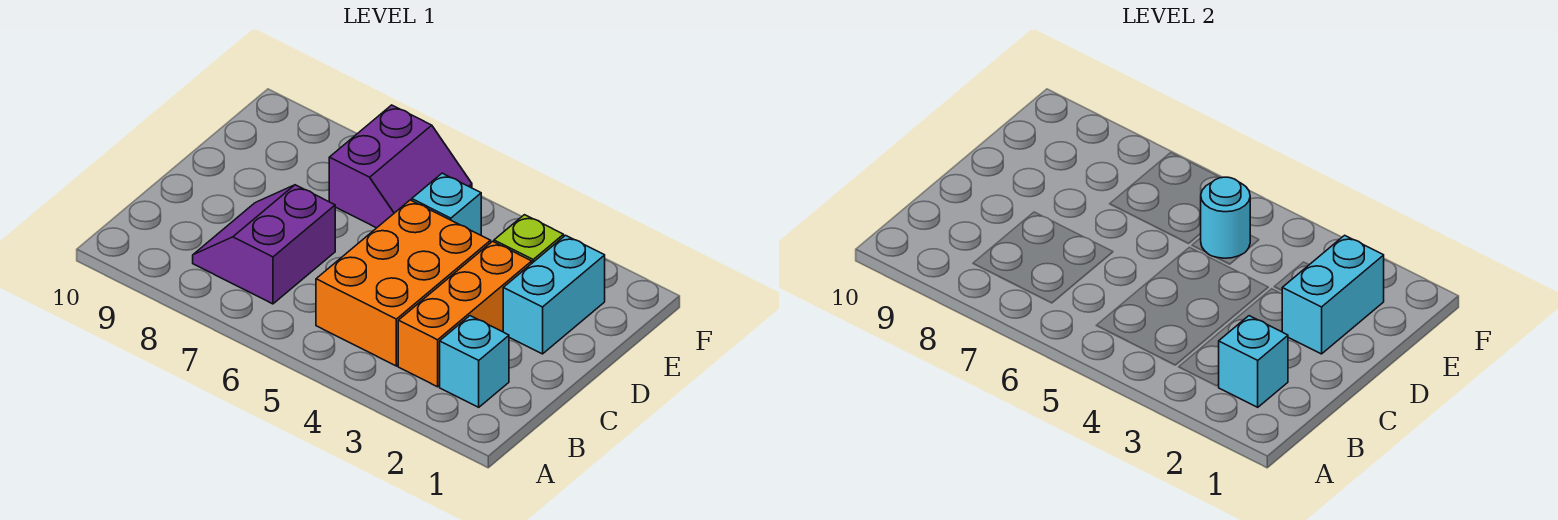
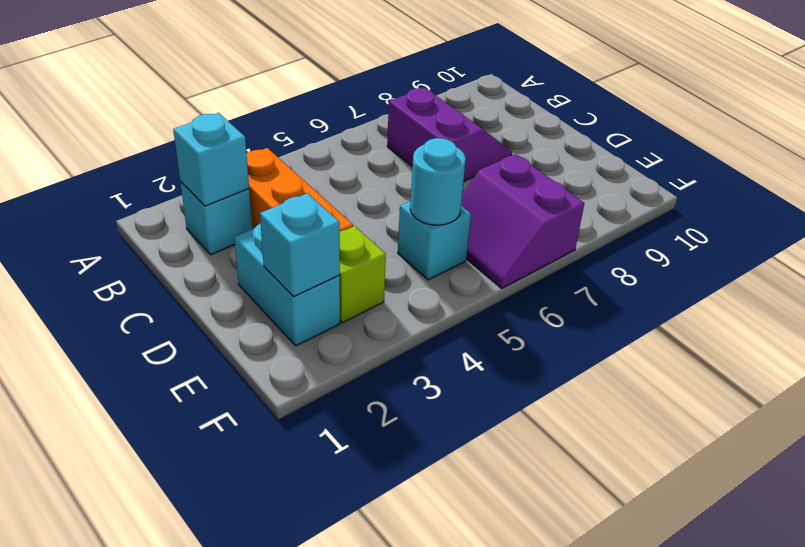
orange 2x3 brick [316,200,491,366] -> none
cyan 1x2 brick [1282,235,1384,354] -> cyan 1x1 brick [260,193,340,296]

